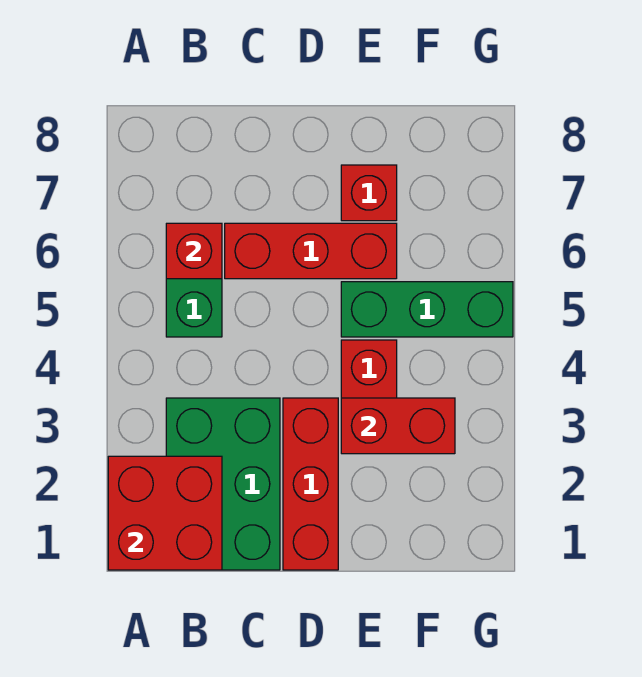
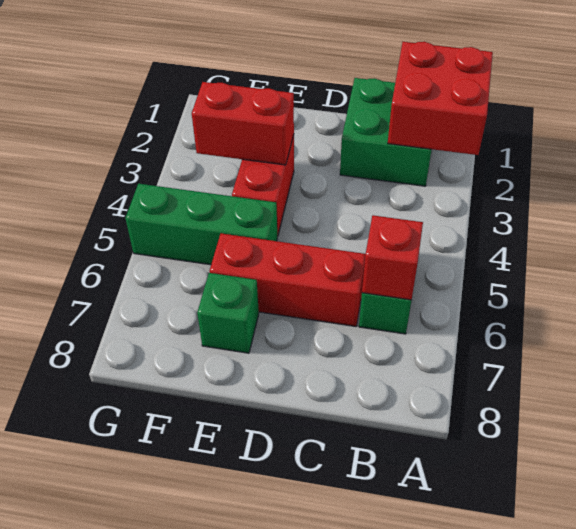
green 2x3 brick [166,398,280,570] -> green 2x2 brick [340,78,431,186]
red 1x3 brick [283,398,338,570] -> none
red 1x1 brick [341,165,397,221] -> green 1x1 brick [197,273,259,353]

